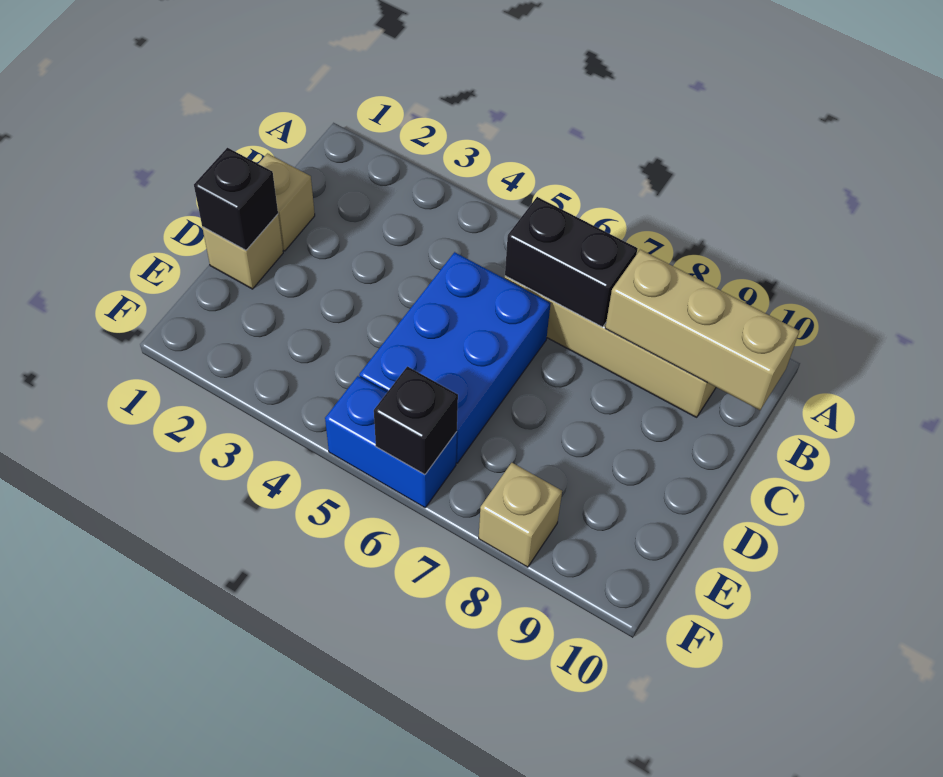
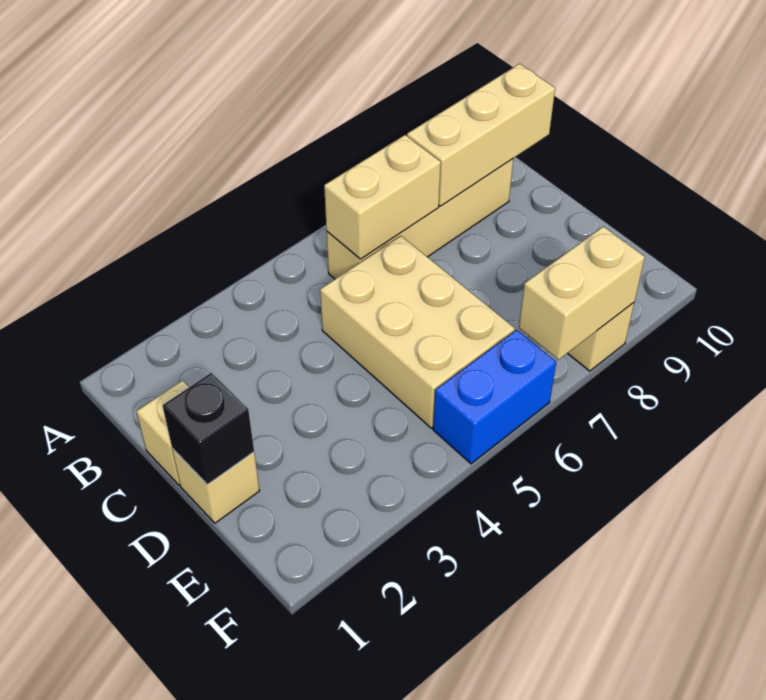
black 1x2 brick [505,197,638,327] -> tan 1x2 brick [324,135,441,259]
blue 2x3 brick [359,252,551,463] -> tan 2x3 brick [320,236,515,428]
black 1x1 brick [374,366,458,475] -> none
none -> tan 1x2 brick [519,226,645,360]

